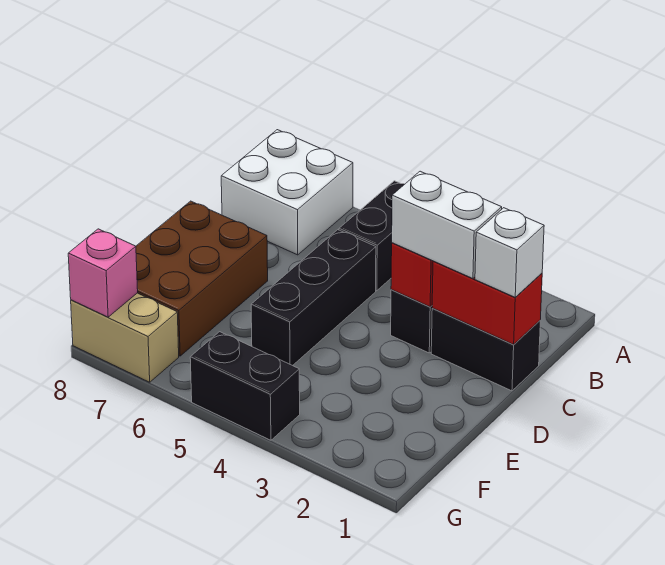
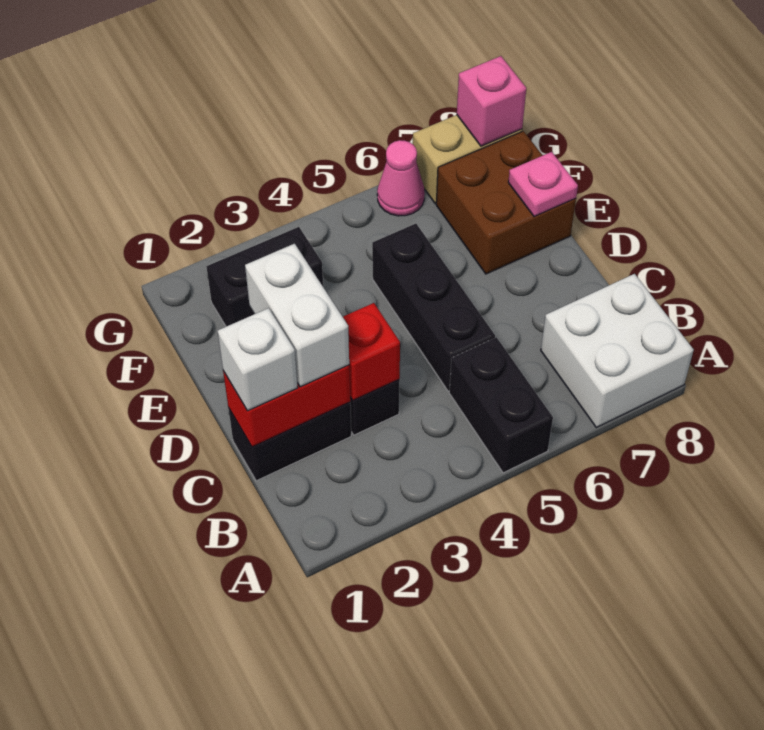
white 1x2 brick [392,171,502,278] -> white 1x2 brick turned to [245,244,349,387]
brown 2x3 brick [136,201,268,356] -> brown 2x2 brick [436,131,576,274]
none -> pink 1x1 plate [508,152,578,217]
black 1x2 brick [190,332,300,440] -> black 1x2 brick moved to [206,227,323,327]
none -> pink 1x1 cone [377,140,425,216]

